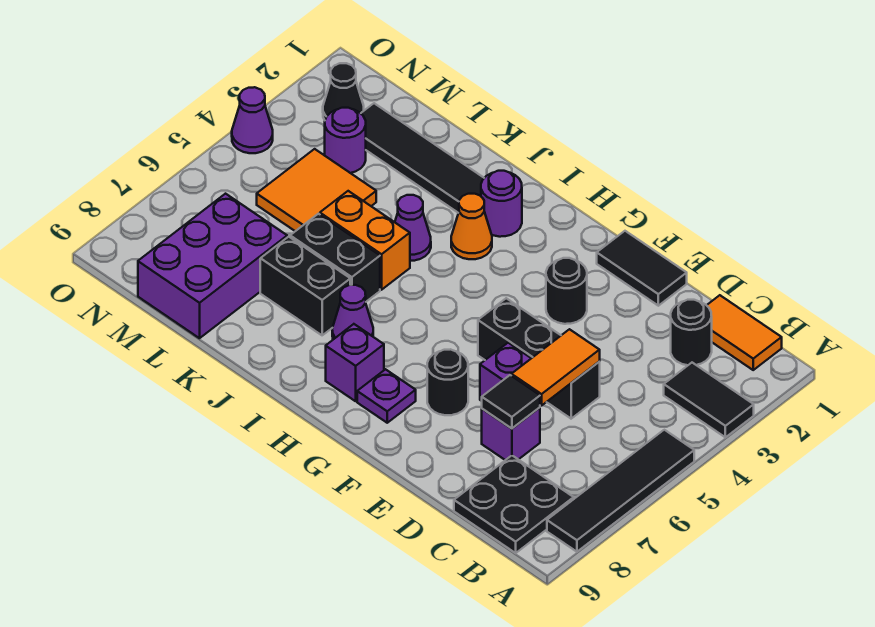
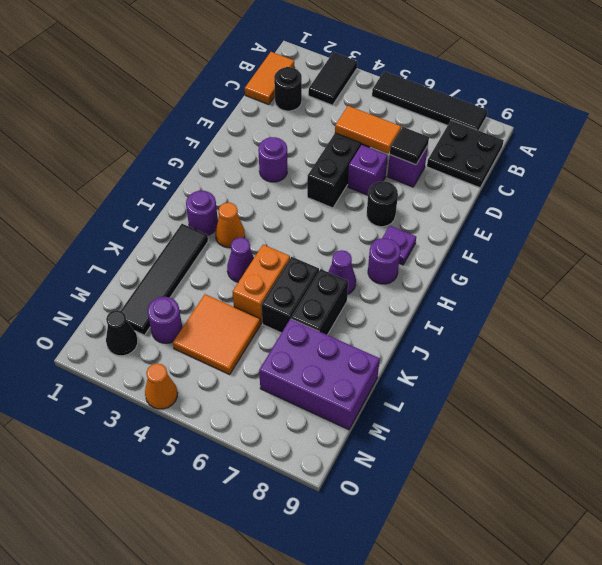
black 1x2 tile [597,231,687,306] -> none
black 1x1 round brick [546,258,587,324] -> purple 1x1 round brick [258,137,287,182]
purple 1x1 brick [326,324,384,401] -> purple 1x1 round brick [368,238,400,284]
purple 1x1 cone [232,87,273,153] -> orange 1x1 cone [145,363,177,409]

